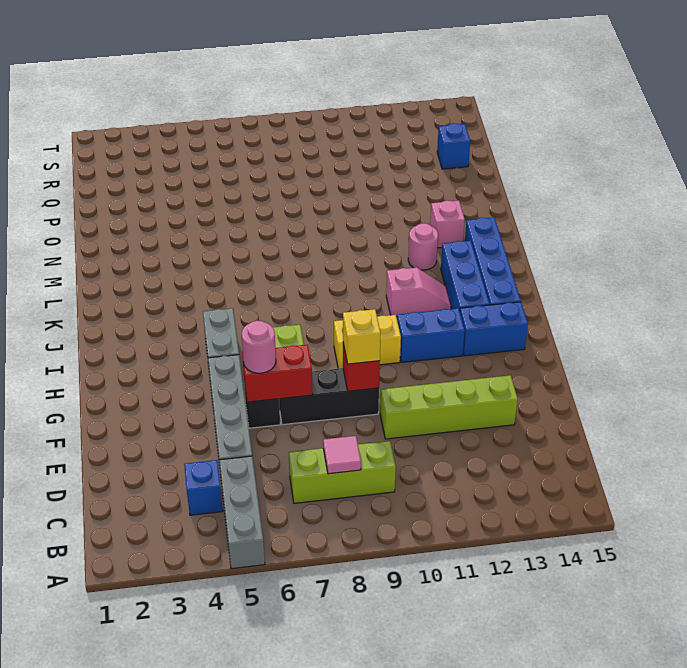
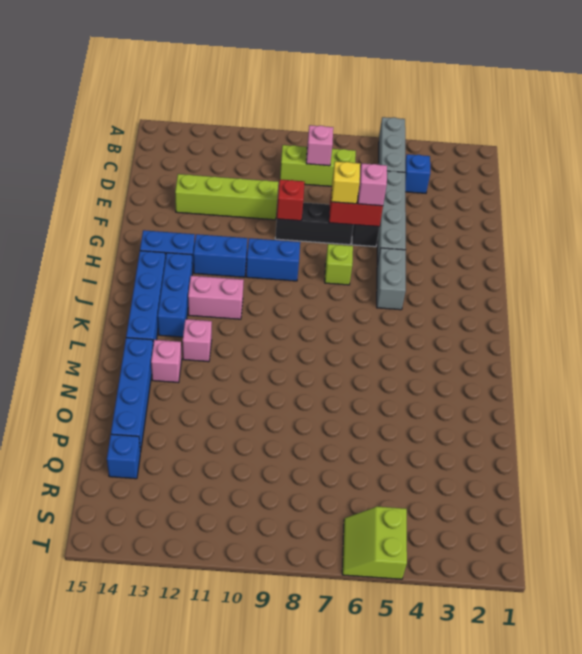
pink 1x1 tile [323,436,361,474] -> pink 1x1 brick [306,125,333,166]
pink 1x1 round brick [242,321,276,373] -> pink 1x1 brick [358,164,387,206]
yellow 1x1 brick [343,309,381,364] -> yellow 1x1 brick moved to [331,162,360,204]
yellow 1x2 brick [334,315,401,369] -> blue 1x2 brick [246,238,300,281]
pink 1x2 slope [386,267,451,317] -> pink 1x2 brick [188,276,244,319]
pink 1x1 round brick [408,223,438,270] -> pink 1x1 brick [183,319,212,362]
none -> blue 1x4 brick [111,338,153,453]
none -> lime 2x2 slope [342,507,407,579]

